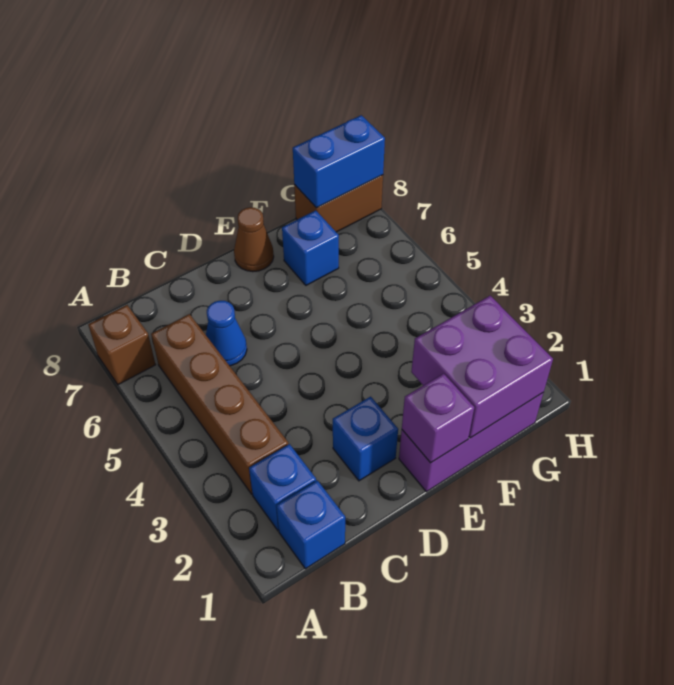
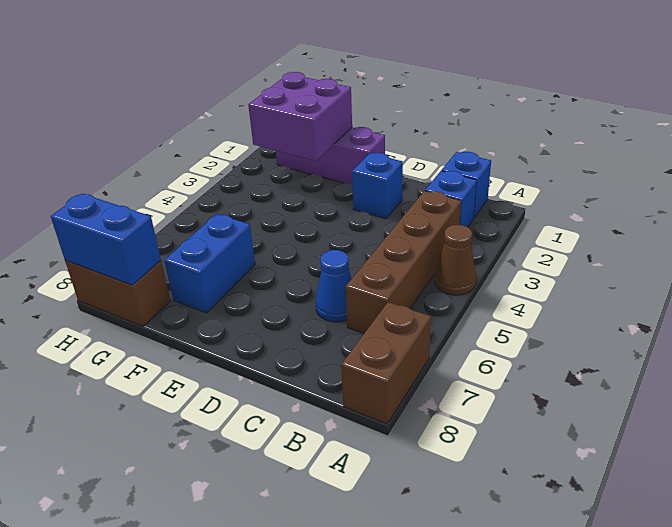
brown 1x1 brick [88,305,156,385] -> brown 1x2 brick [341,302,431,424]
purple 1x1 brick [402,374,474,463] -> none
brown 1x1 cone [234,207,274,272] -> brown 1x1 cone moved to [434,225,476,295]
blue 1x1 brick [282,210,339,285] -> blue 1x2 brick [164,214,255,313]

